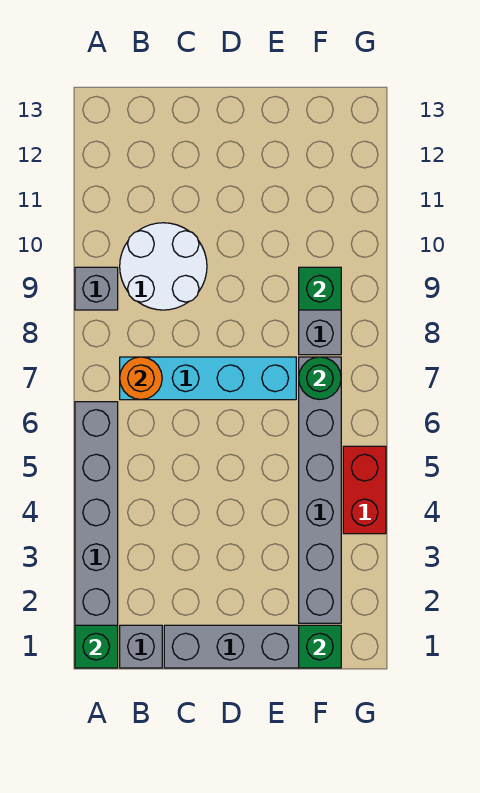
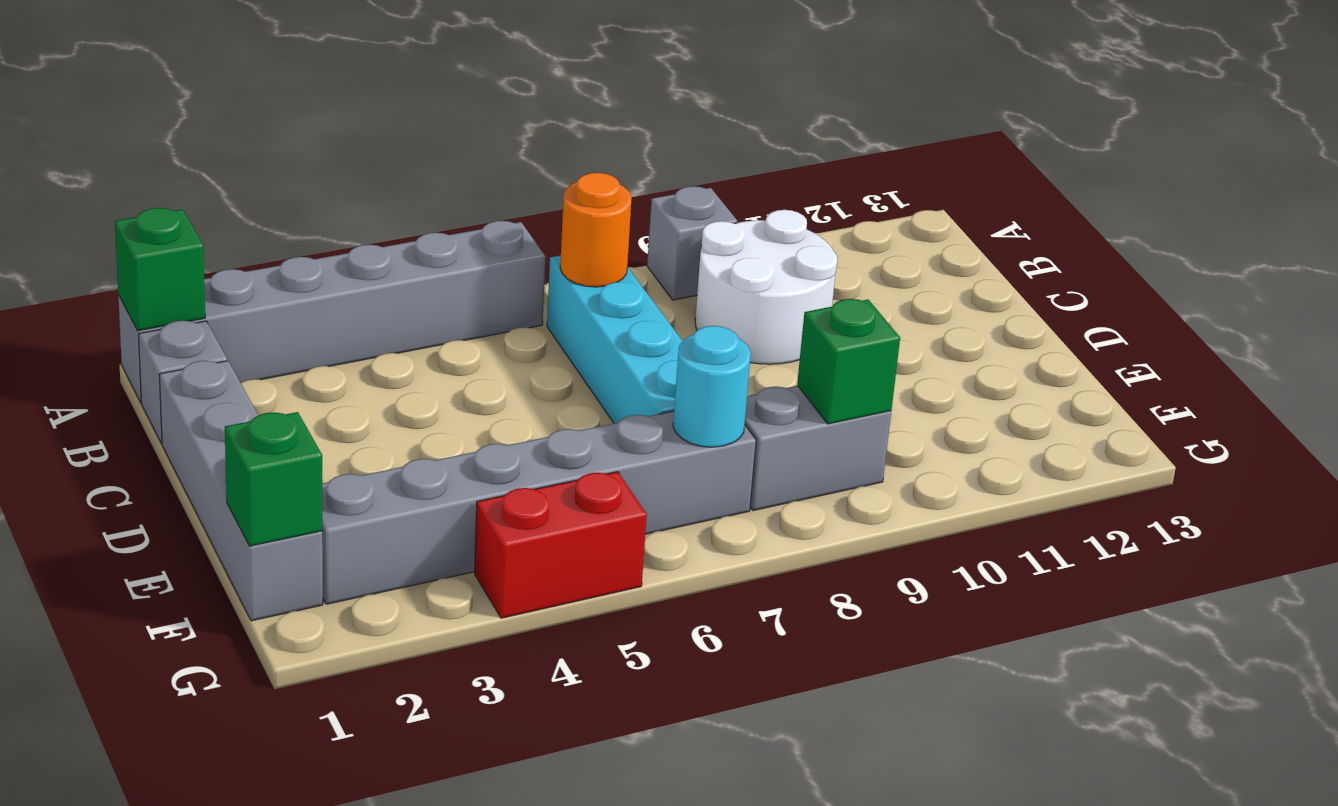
green 1x1 round brick [299,357,341,399] -> cyan 1x1 round brick [673,326,751,447]

